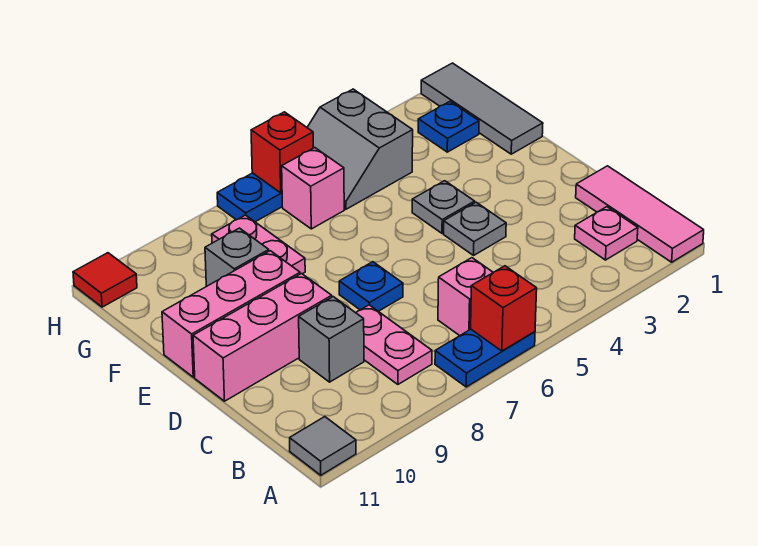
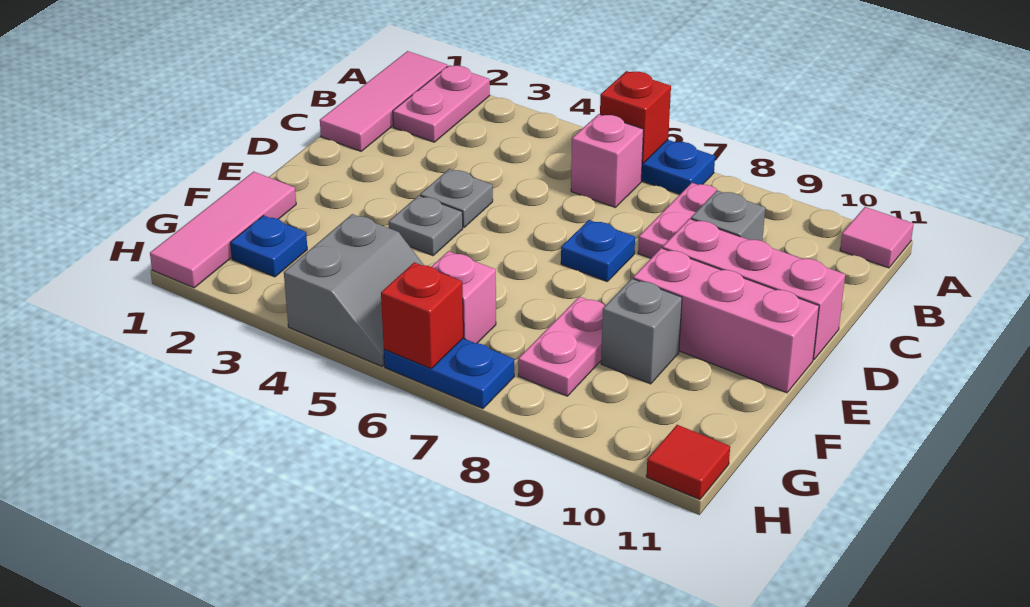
grey 1x1 tile [290,417,356,475] -> pink 1x1 tile [840,207,914,268]
pink 1x1 plate [575,207,638,260] -> pink 1x2 plate [393,65,490,142]
grey 1x3 tile [421,63,543,154] -> pink 1x3 tile [150,172,296,288]

